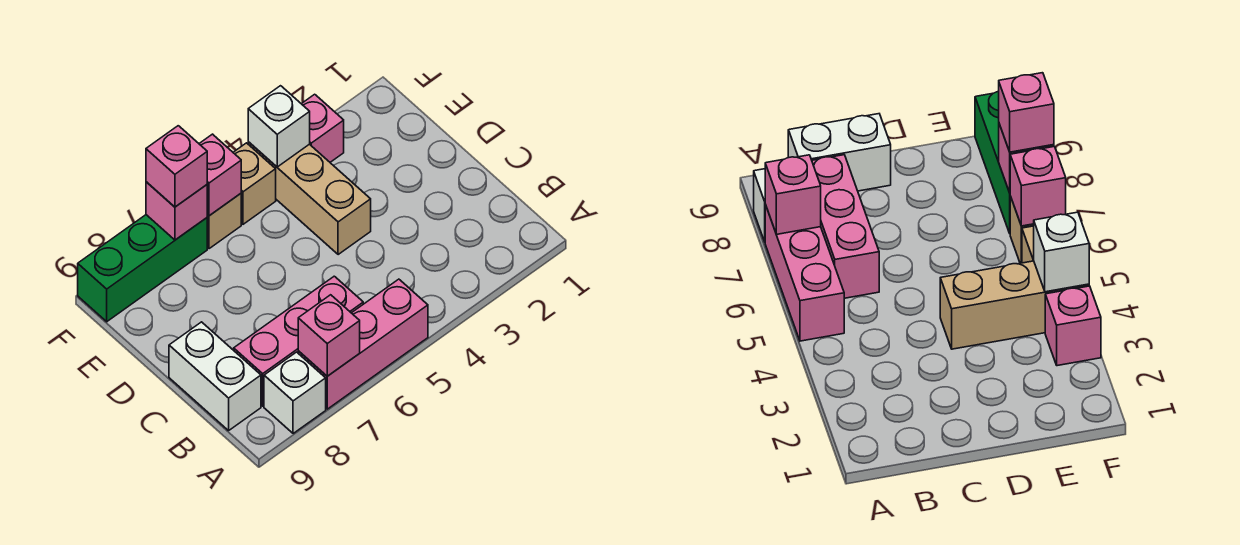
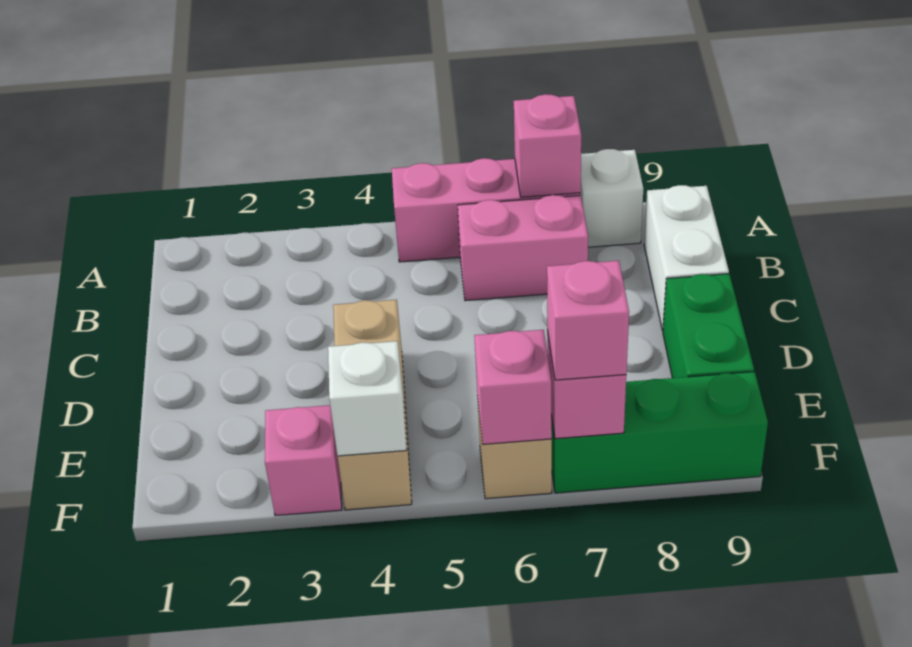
pink 1x3 brick [234,276,363,406] -> pink 1x2 brick [458,195,588,301]
none -> green 1x2 brick [663,274,754,378]
tan 1x1 brick [233,143,276,224] -> none

